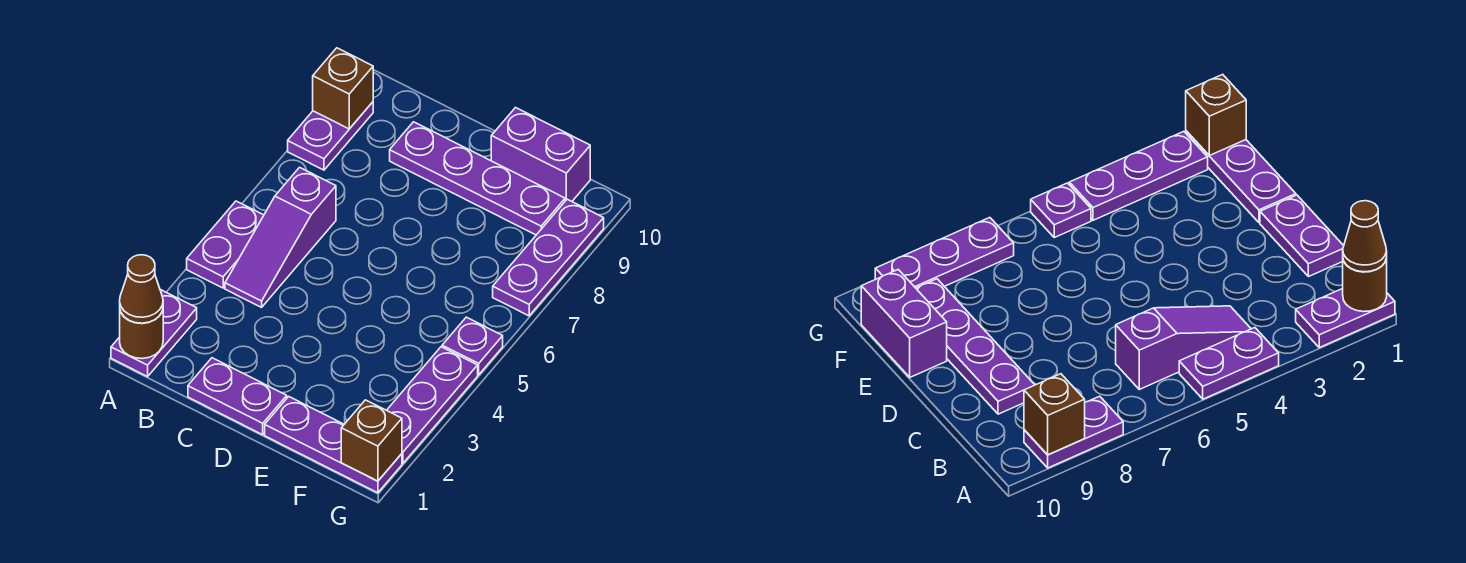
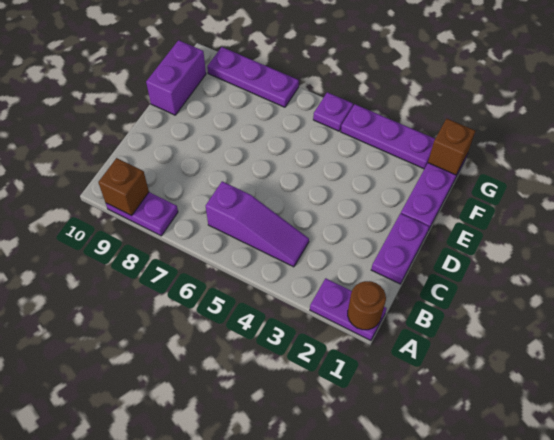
brown 1x1 cone [120,255,163,323] -> none
purple 1x2 plate [187,201,264,288] -> none
purple 1x4 plate [390,122,565,235] -> none

